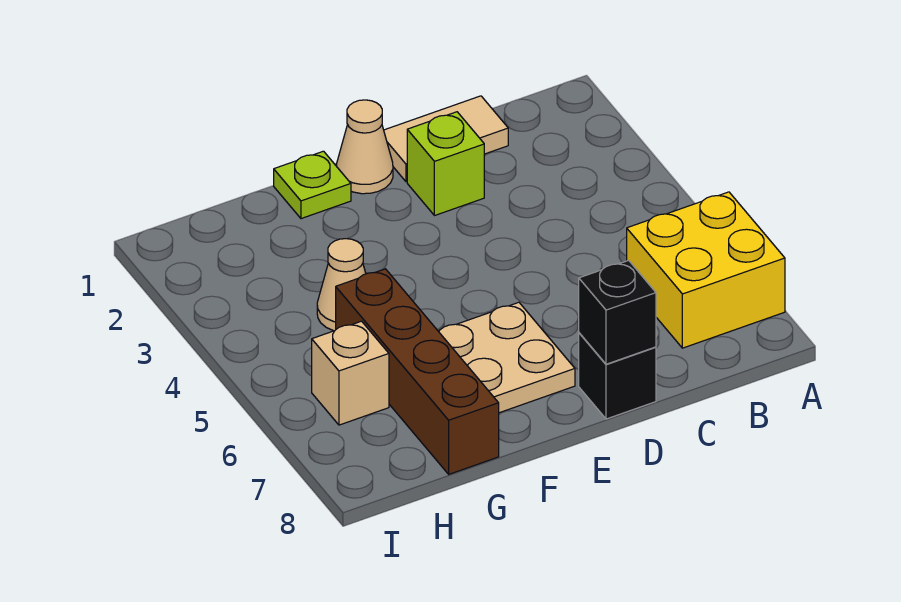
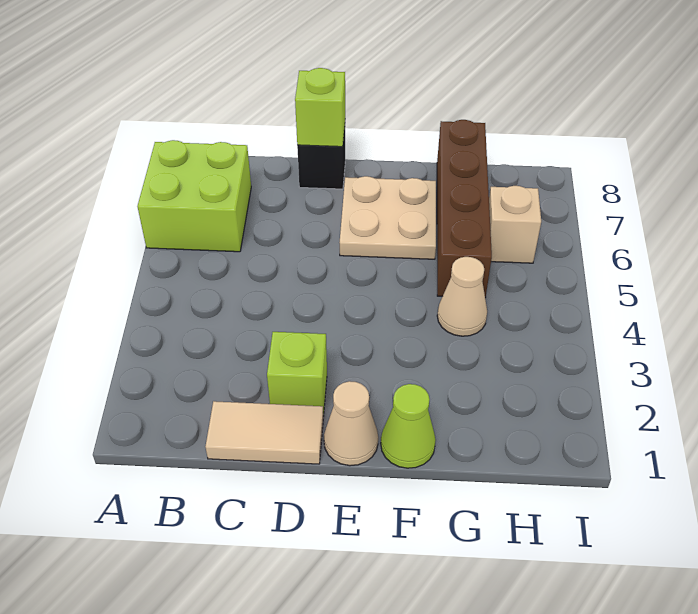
yellow 2x2 brick [627,192,785,348] -> lime 2x2 brick [138,140,251,252]
black 1x1 brick [579,260,656,364] -> lime 1x1 brick [295,68,345,147]
lime 1x1 plate [274,151,351,219] -> lime 1x1 cone [381,384,436,468]

